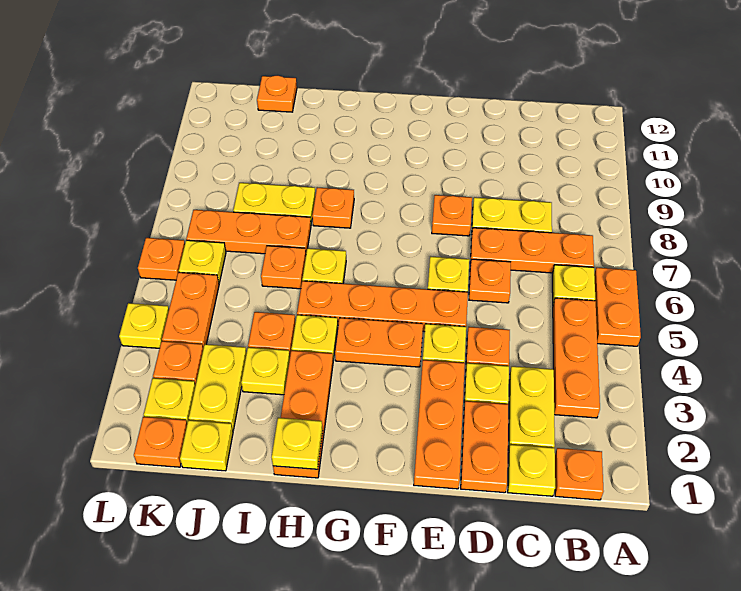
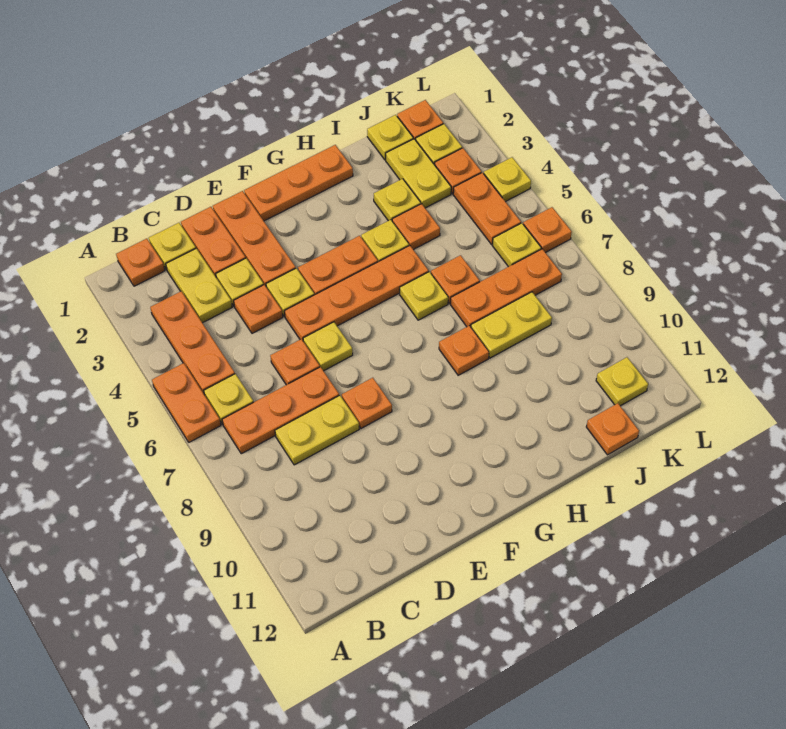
orange 1x3 plate [273,350,333,478] -> orange 1x3 plate turned to [244,145,353,221]
yellow 1x1 plate [272,418,323,469] -> yellow 1x1 plate moved to [596,357,648,406]

